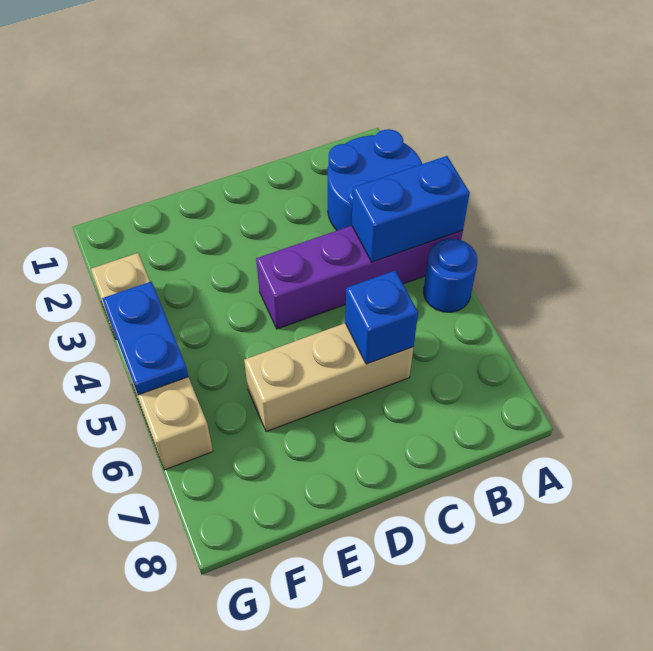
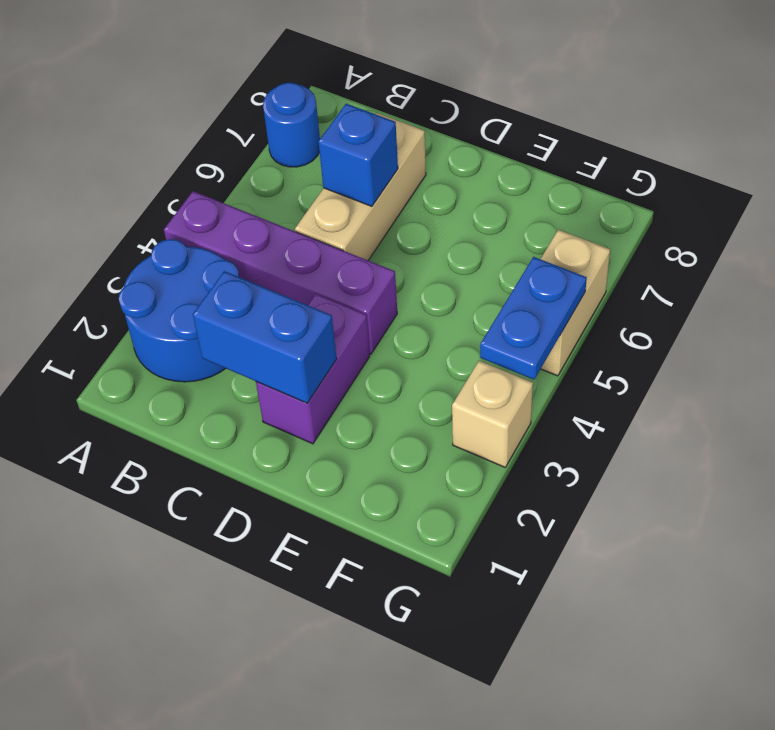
blue 1x2 brick [352,156,470,262] -> blue 1x2 brick moved to [193,271,337,403]
blue 1x1 round brick [424,239,477,312] -> blue 1x1 round brick moved to [263,83,320,167]
tan 1x3 brick [244,323,414,432] -> tan 1x3 brick turned to [295,113,426,260]
none -> purple 1x2 brick [256,294,370,444]

